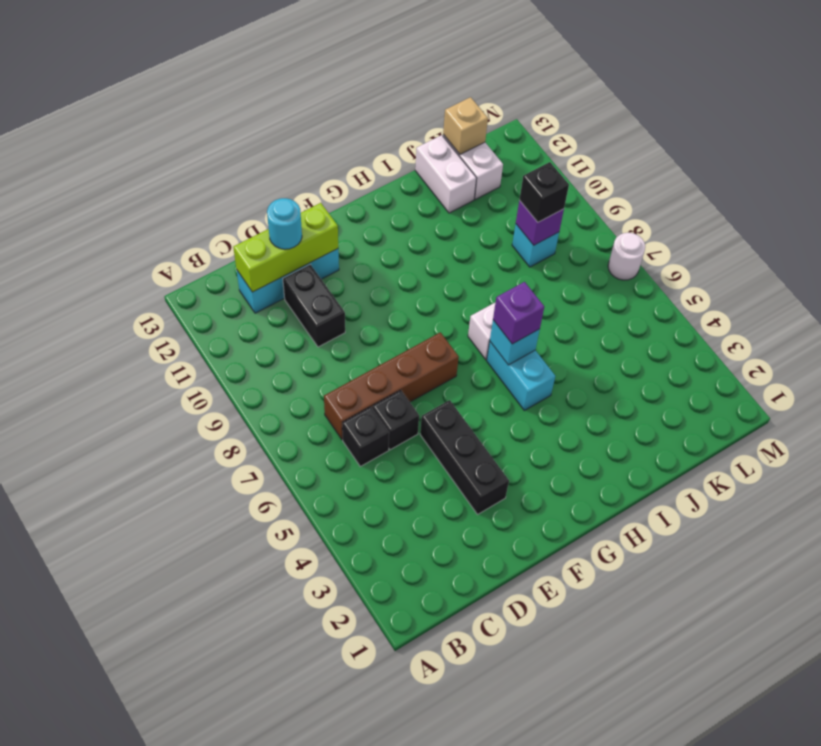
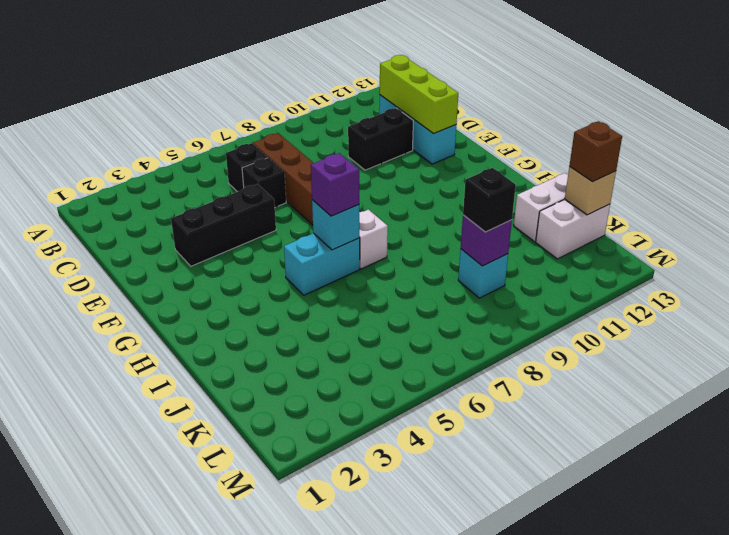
cyan 1x1 round brick [267,198,302,249] -> none
none -> brown 1x1 brick [569,121,622,181]
white 1x1 round brick [608,233,645,280] -> none

